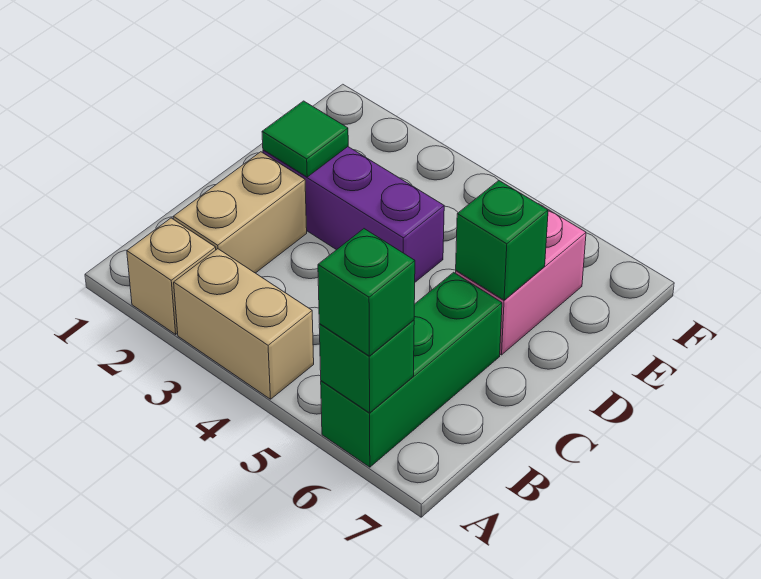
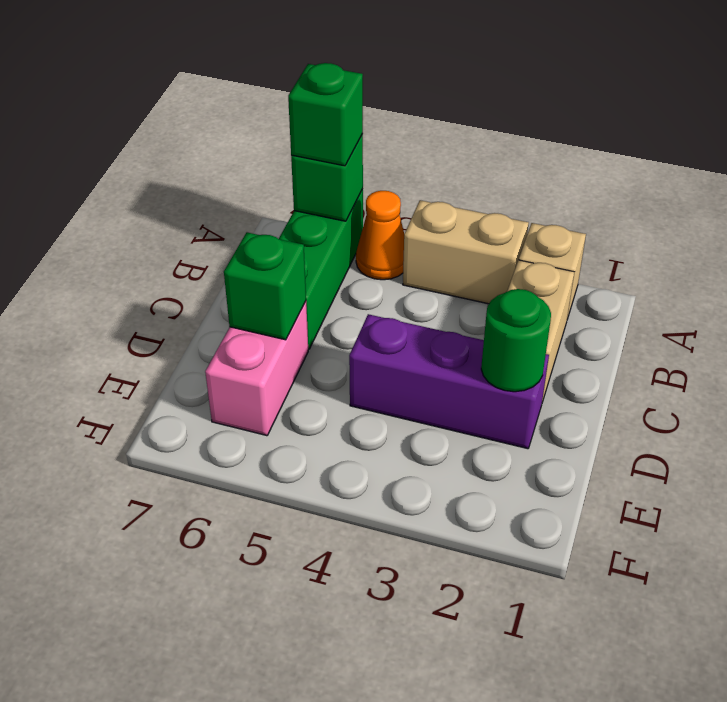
none -> orange 1x1 cone [356,191,404,280]
green 1x1 tile [262,101,348,177] -> green 1x1 round brick [481,289,551,392]

